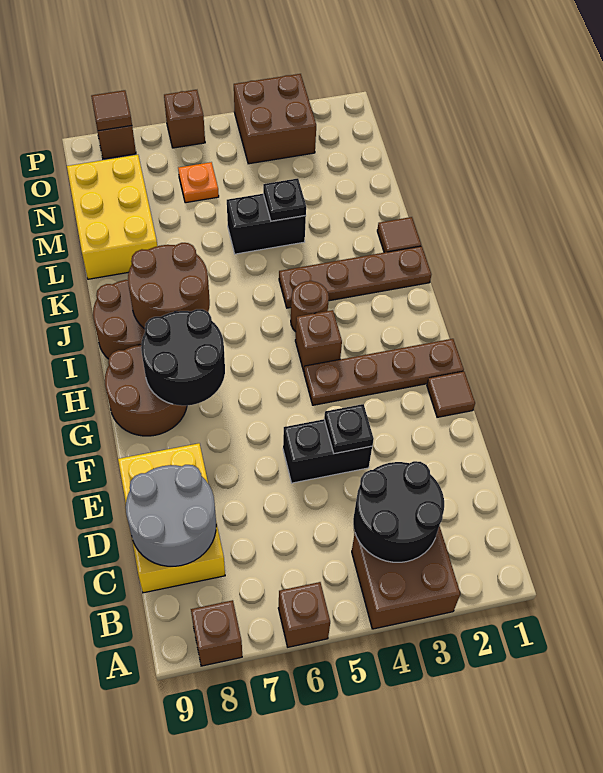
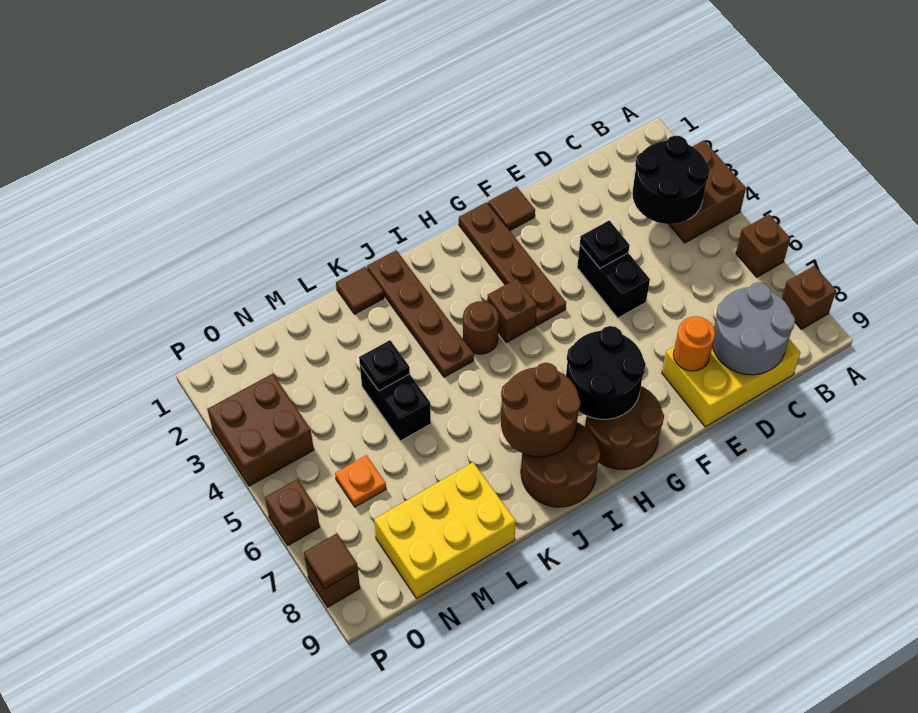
none -> orange 1x1 round brick [673,316,715,371]

